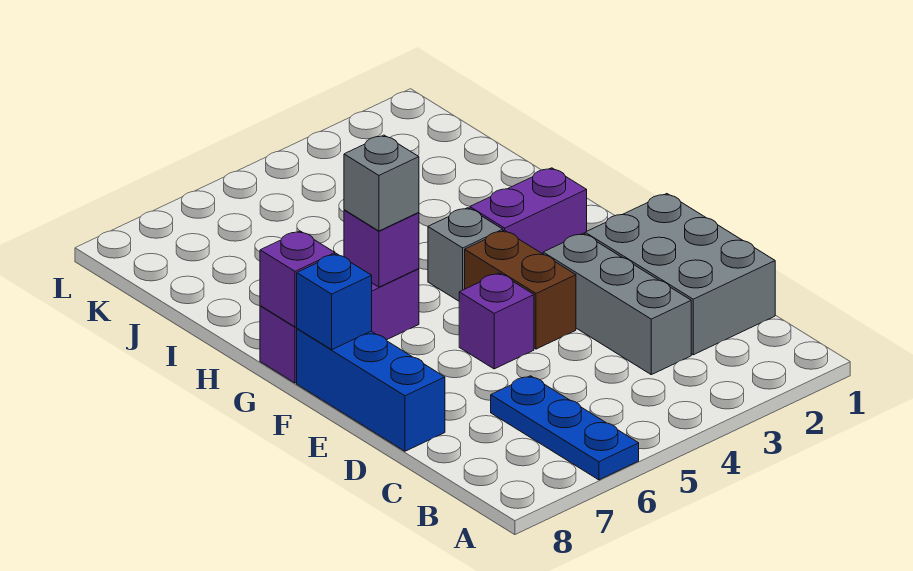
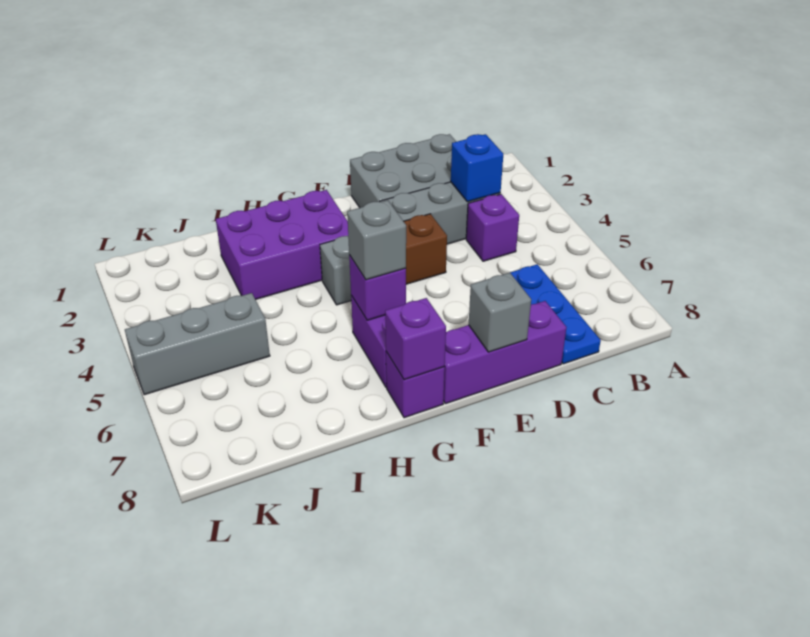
blue 1x3 plate [491,376,639,480] -> blue 1x3 plate turned to [510,264,601,364]
blue 1x3 brick [297,329,445,451] -> purple 1x3 brick [443,301,567,404]
purple 1x1 brick [459,273,534,369] -> purple 1x1 brick moved to [466,194,519,261]
none -> grey 1x1 brick [469,273,531,352]
blue 1x1 brick [297,254,372,350] -> blue 1x1 brick moved to [451,134,503,202]
purple 1x2 brick [470,168,587,254] -> purple 2x3 brick [216,190,348,299]
none -> grey 1x3 brick [125,293,270,395]

